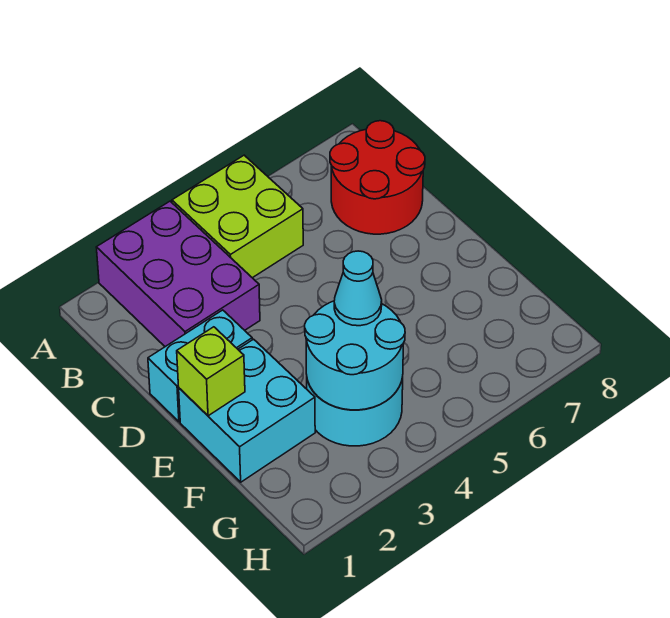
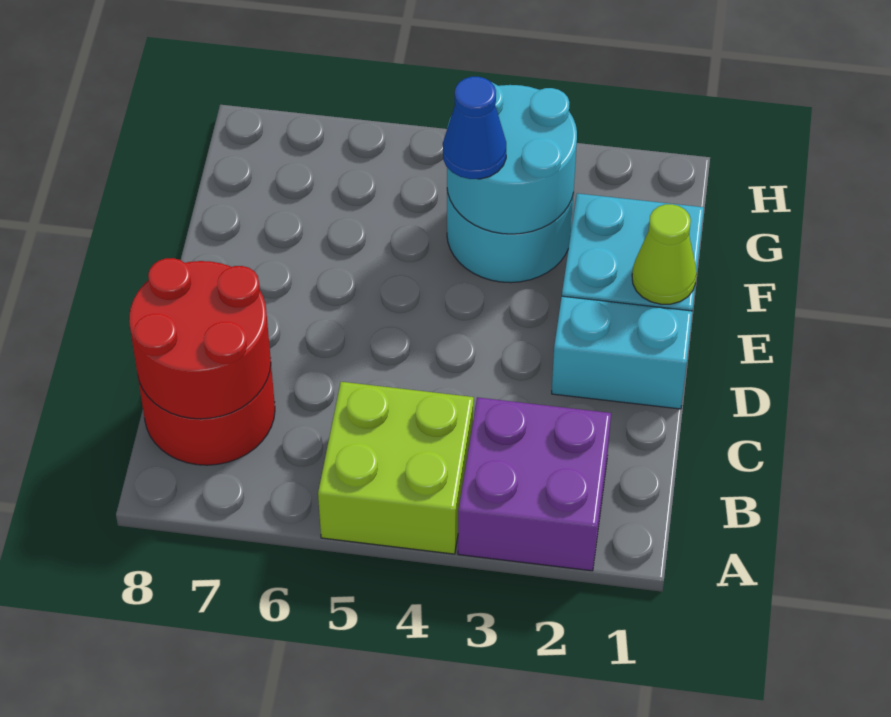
purple 2x3 brick [96,201,260,347] -> purple 2x2 brick [458,397,611,571]
none -> red 2x2 round brick [129,258,271,419]
lime 1x1 brick [177,327,245,416] -> lime 1x1 cone [632,204,697,304]
cyan 1x1 cone [334,251,382,326] -> blue 1x1 cone [443,77,506,179]

